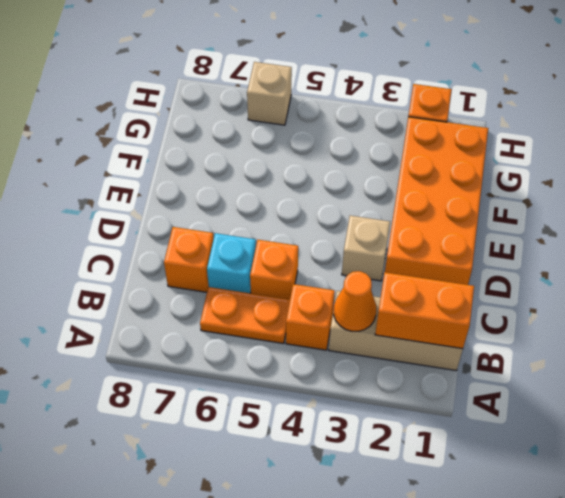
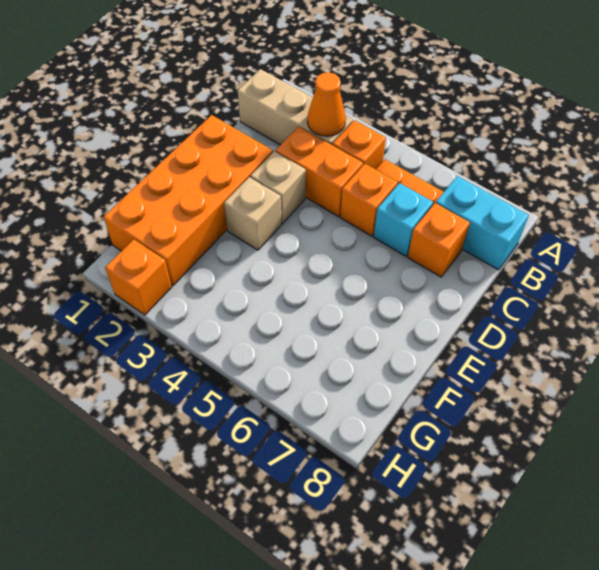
orange 1x2 brick [375,272,474,349] -> orange 1x2 brick moved to [276,127,363,217]
none -> cyan 1x2 brick [436,176,529,270]
tan 1x1 brick [247,62,292,125] -> tan 1x1 brick moved to [224,177,282,250]

